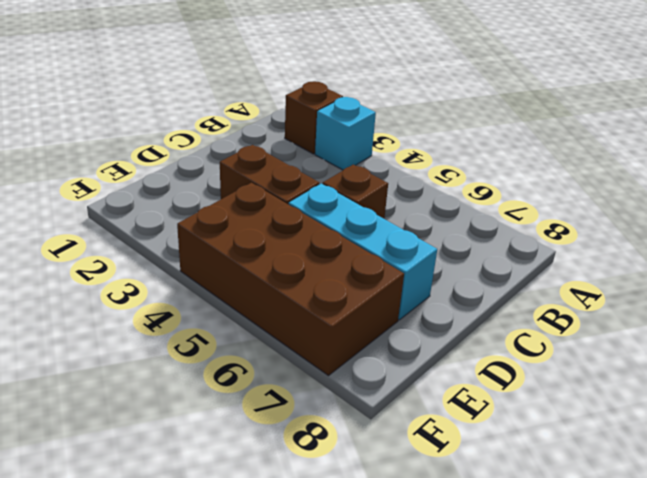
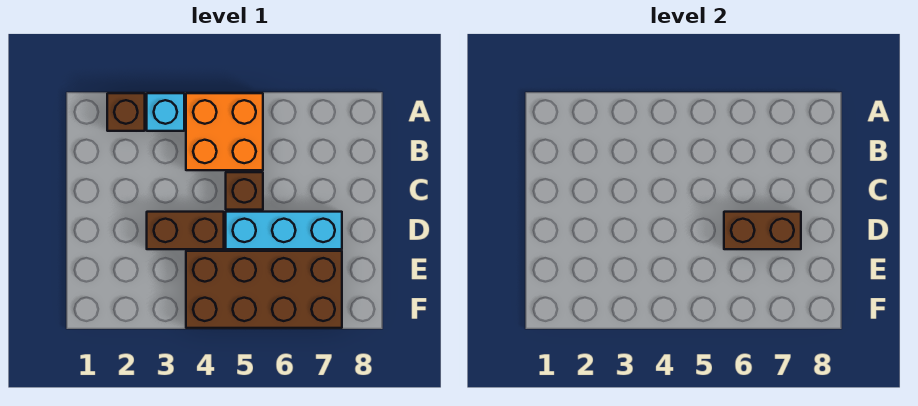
none -> orange 2x2 brick [186,93,263,170]
none -> brown 1x2 brick [724,212,801,249]

